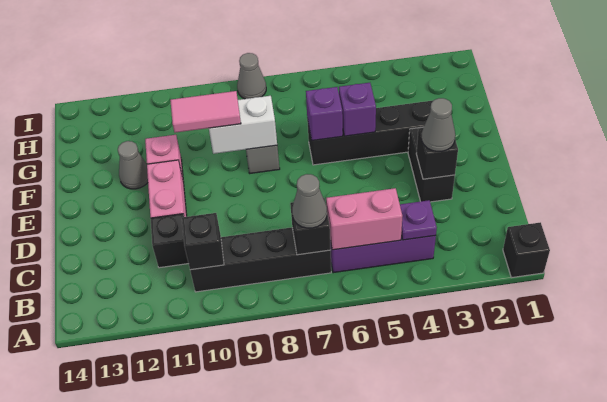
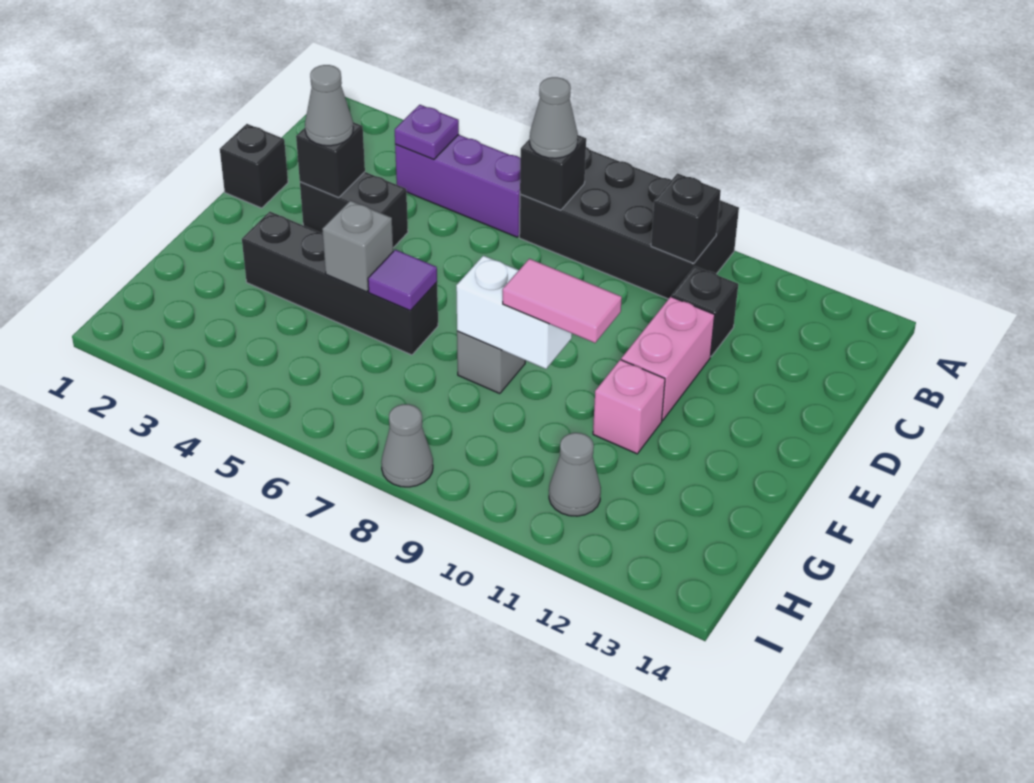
black 1x1 brick [503,222,550,278] -> black 1x1 brick moved to [220,124,288,208]
pink 1x2 brick [326,188,402,250] -> none
black 1x4 brick [190,227,331,292] -> black 2x4 brick [519,147,739,299]
black 1x2 brick [408,127,455,202] -> black 1x2 brick turned to [300,172,408,248]
purple 1x1 brick [339,83,376,136] -> grey 1x1 brick [322,201,393,292]
purple 1x1 brick [306,87,343,141] -> purple 1x1 tile [368,250,437,310]
grey 1x1 cone [118,141,148,189] -> grey 1x1 cone moved to [549,433,601,516]

